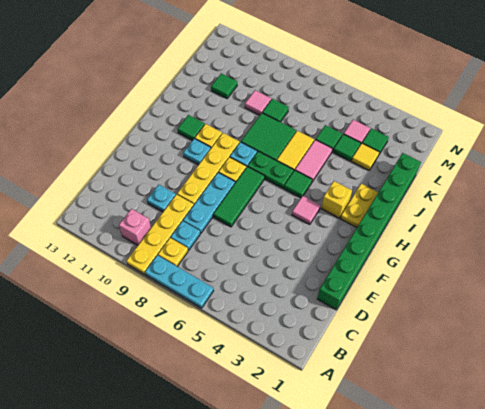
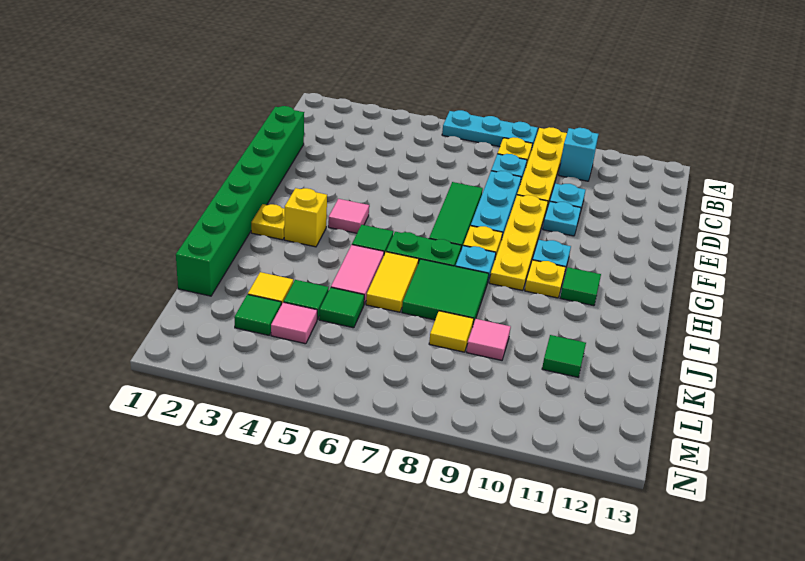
pink 1x1 brick [119,209,151,245] -> cyan 1x1 brick [559,128,598,181]
none -> cyan 1x1 plate [543,202,581,236]
yellow 1x2 plate [340,184,378,227] -> yellow 1x1 plate [251,204,285,240]
green 1x1 tile [262,99,289,122] -> yellow 1x1 tile [429,311,473,352]

